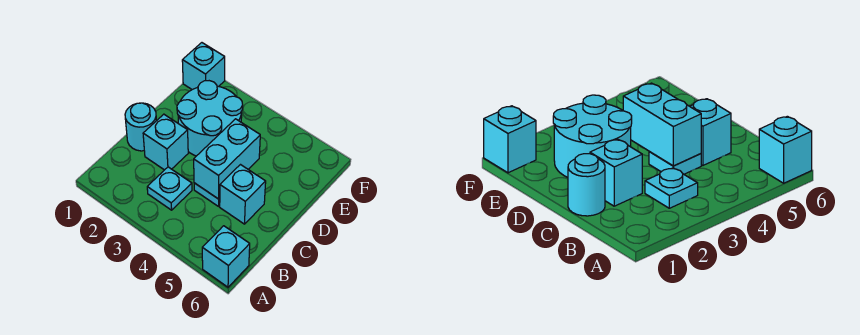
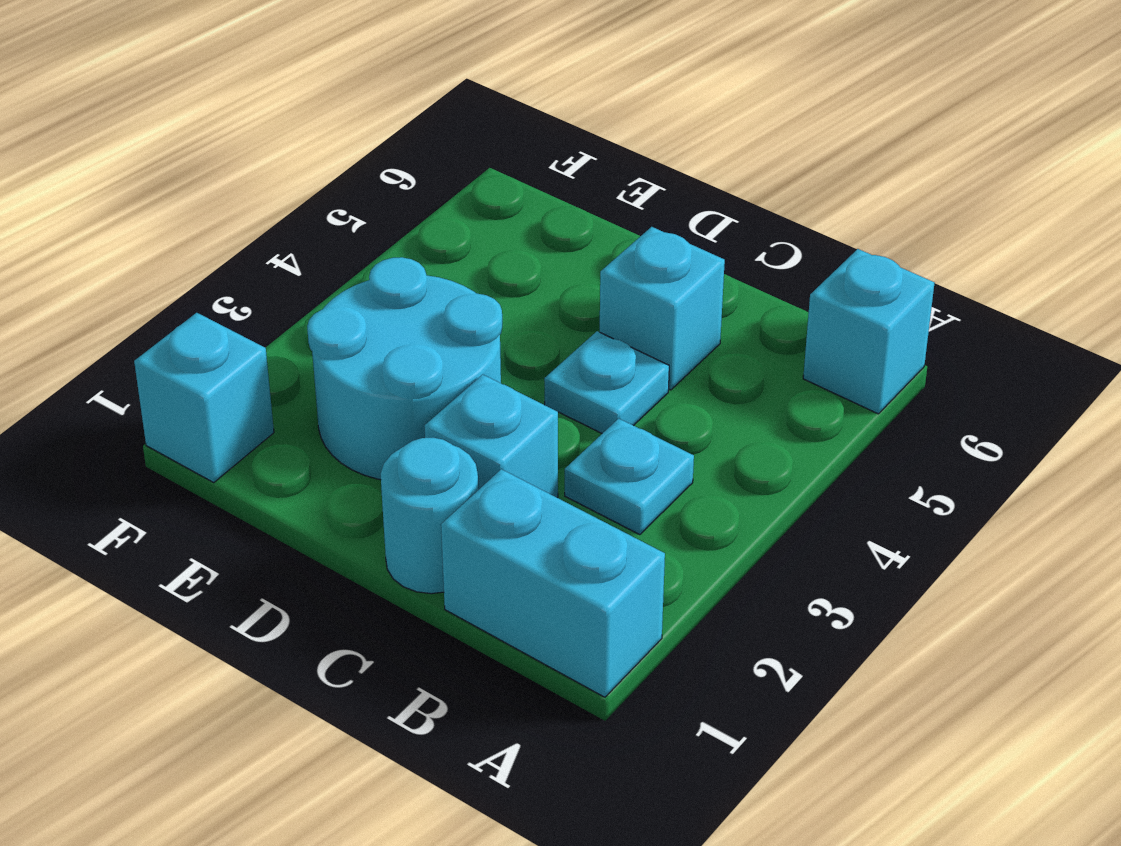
cyan 1x2 brick [194,119,260,199] -> cyan 1x2 brick moved to [441,469,665,697]

